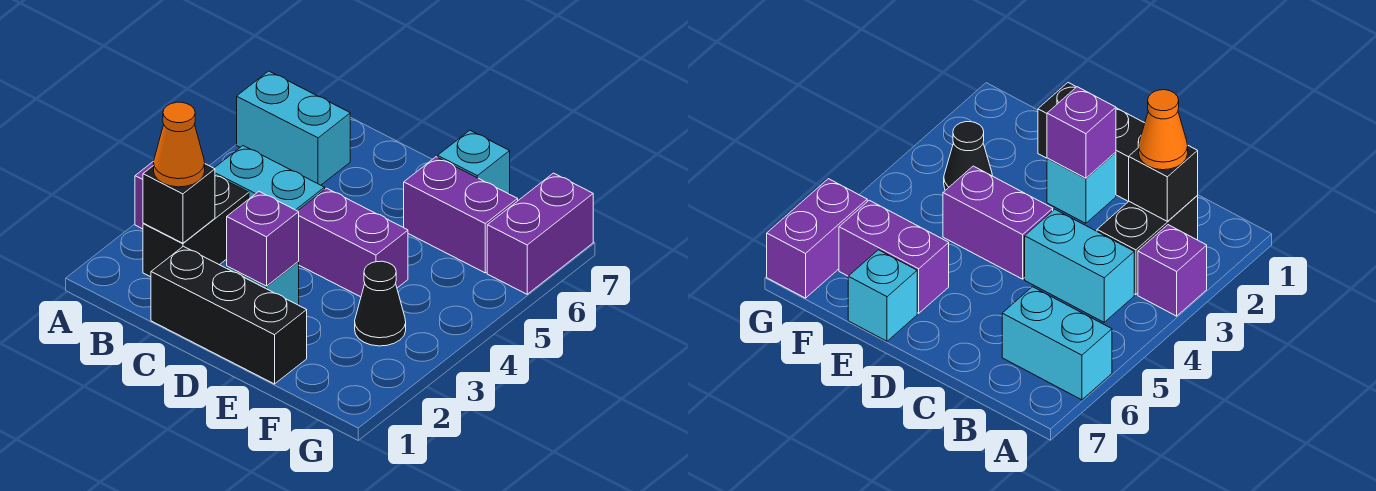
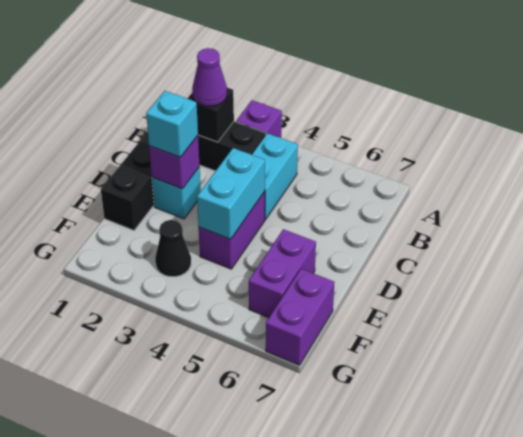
cyan 1x2 brick [237,71,350,185] -> cyan 1x2 brick moved to [197,148,265,239]
orange 1x1 cone [154,102,205,187] -> purple 1x1 cone [192,48,227,106]
cyan 1x1 brick [438,130,510,194] -> cyan 1x1 brick moved to [146,91,198,157]
purple 1x2 brick [487,173,593,294] -> purple 1x2 brick turned to [266,269,335,365]

